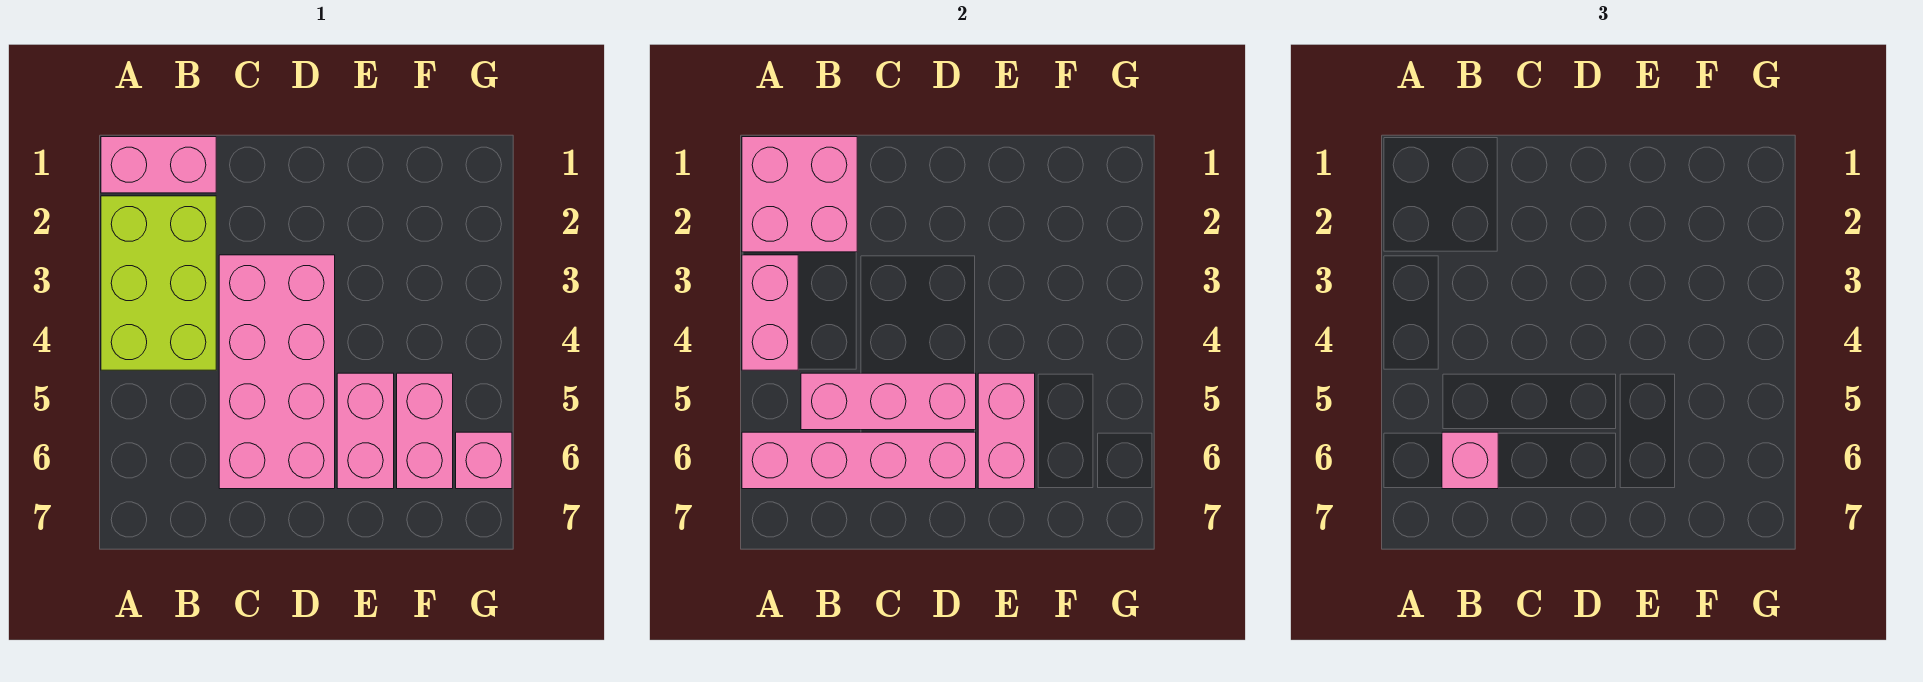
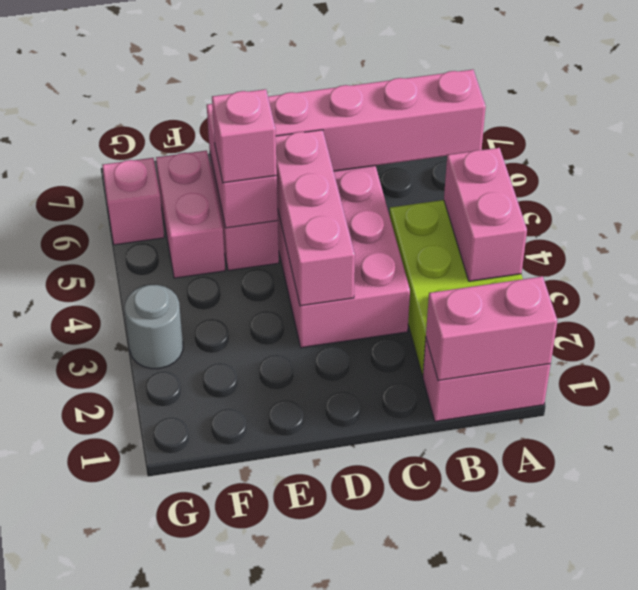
pink 2x2 brick [742,137,857,252] -> pink 1x2 brick [426,276,557,381]
pink 1x3 brick [801,373,976,430] -> pink 1x3 brick turned to [276,130,355,306]
pink 1x1 brick [1442,432,1498,489] -> pink 1x1 brick moved to [212,89,277,183]
none -> grey 1x1 round brick [125,285,183,369]

